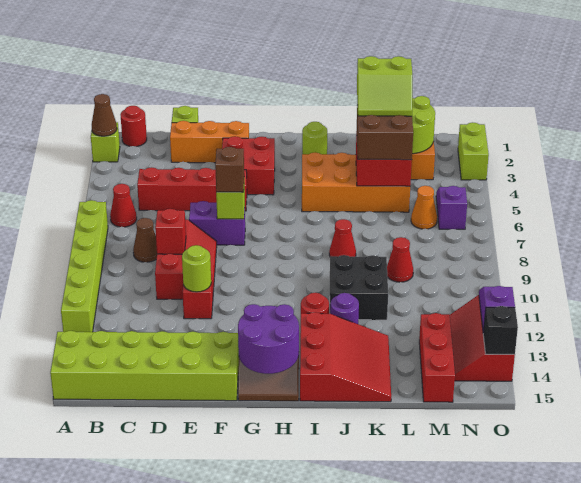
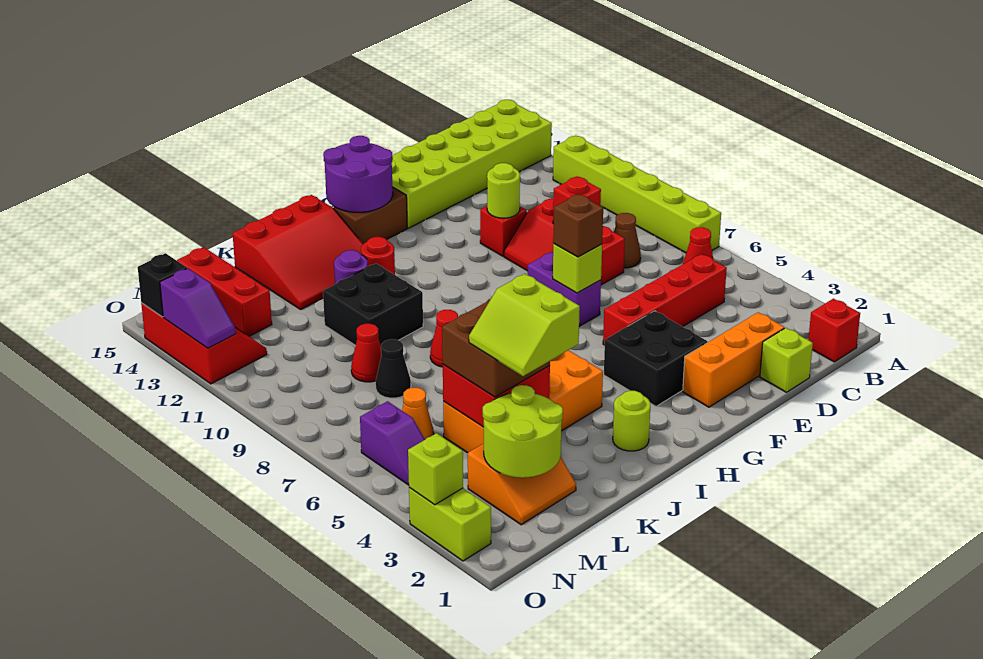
lime 1x1 brick [91,122,120,162] -> lime 1x1 brick moved to [408,433,463,505]
brown 1x1 cone [92,94,117,136] -> none
red 1x1 round brick [120,106,147,147] -> red 1x1 brick [808,299,860,362]
purple 1x2 brick [189,201,245,245] -> purple 1x2 brick turned to [528,252,601,326]
red 2x2 brick [222,136,275,195] -> black 2x2 brick [604,311,707,406]
red 3x3 slope [300,312,391,402] -> red 3x3 slope turned to [233,195,363,309]
lime 2x2 slope [357,56,412,116] -> lime 2x2 slope turned to [469,274,580,376]
none -> black 1x1 cone [376,339,411,398]

